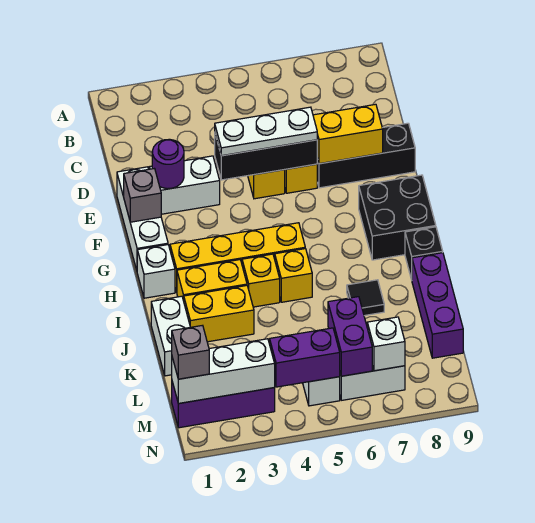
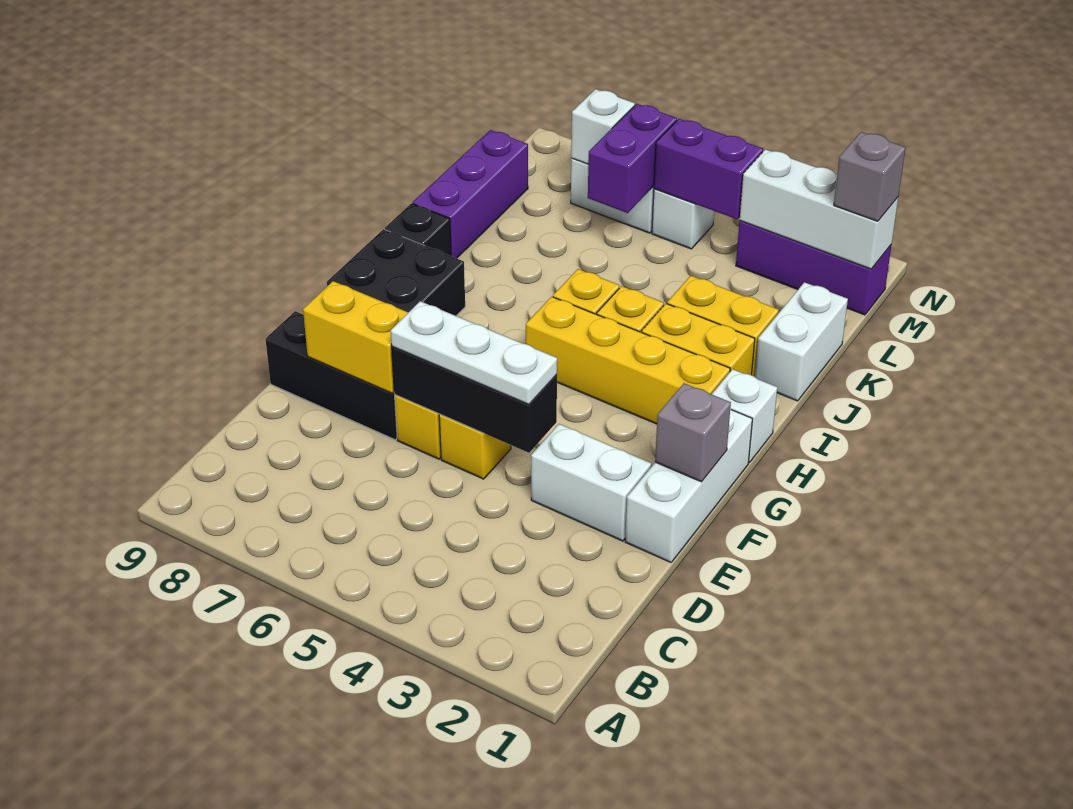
purple 1x1 round brick [152,139,184,189] -> none
black 1x1 tile [347,280,384,316] -> none

